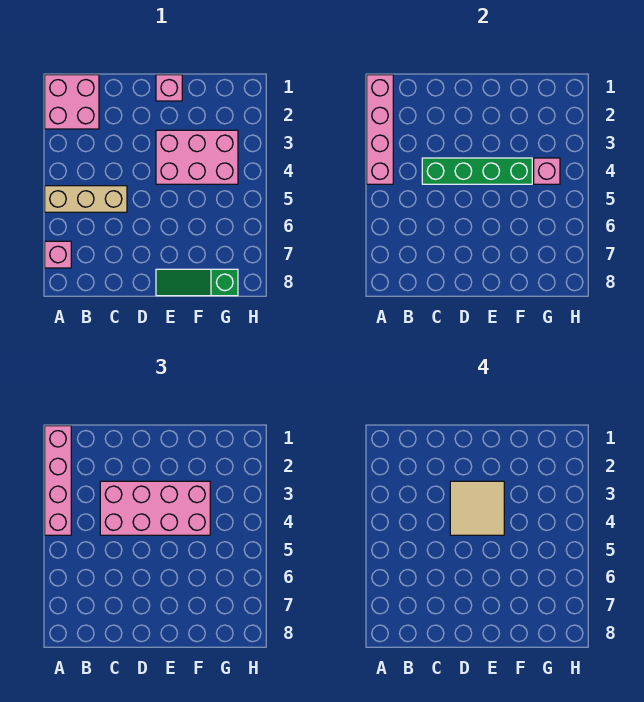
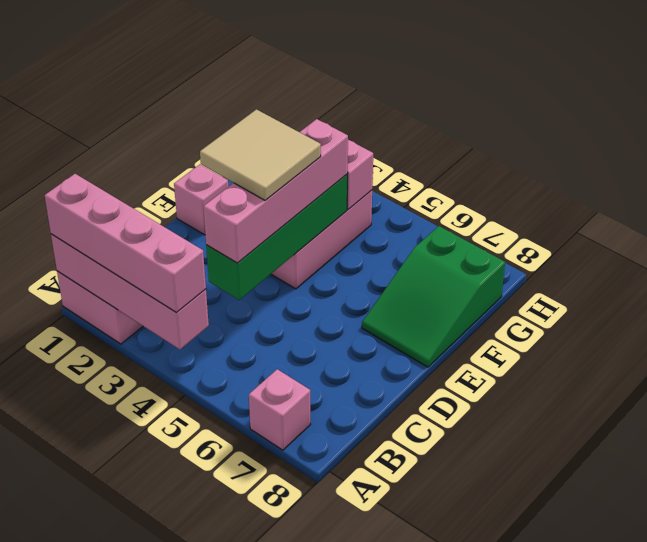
tan 1x3 brick [45,186,127,212] -> none
pink 2x4 brick [100,481,210,535] -> pink 1x4 brick [203,119,348,263]
green 1x3 slope [156,269,238,296] -> green 2x3 slope [362,226,505,367]

